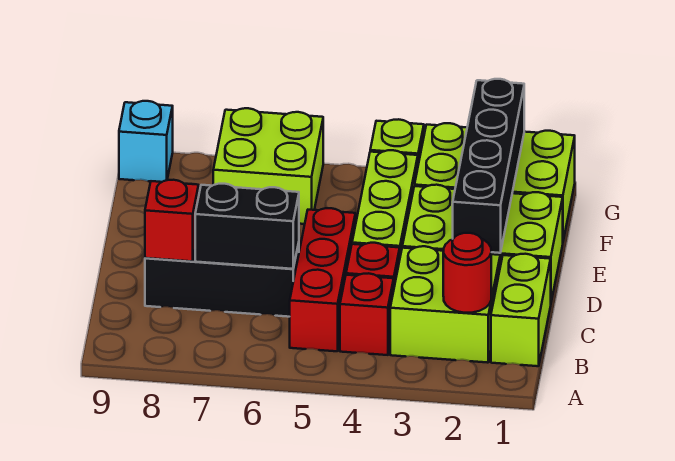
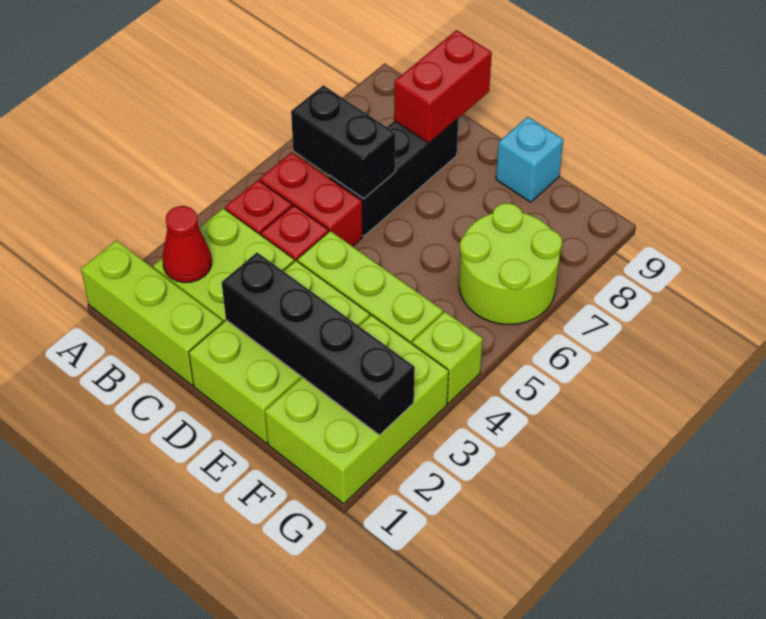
lime 1x2 brick [491,254,551,366] -> lime 1x3 brick [81,240,223,385]
red 1x1 round brick [443,233,491,313] -> red 1x1 cone [163,206,212,283]
red 1x3 brick [290,208,355,351] -> red 1x2 brick [260,152,363,246]
black 1x2 brick [195,184,299,269] -> black 1x2 brick turned to [291,85,395,199]
red 1x1 brick [145,180,199,261] -> red 1x2 brick [394,30,492,143]
lime 2x2 brick [213,108,323,224] -> lime 2x2 round brick [459,203,562,324]
cyan 1x1 brick [119,101,173,182] -> cyan 1x1 brick moved to [496,117,563,202]

